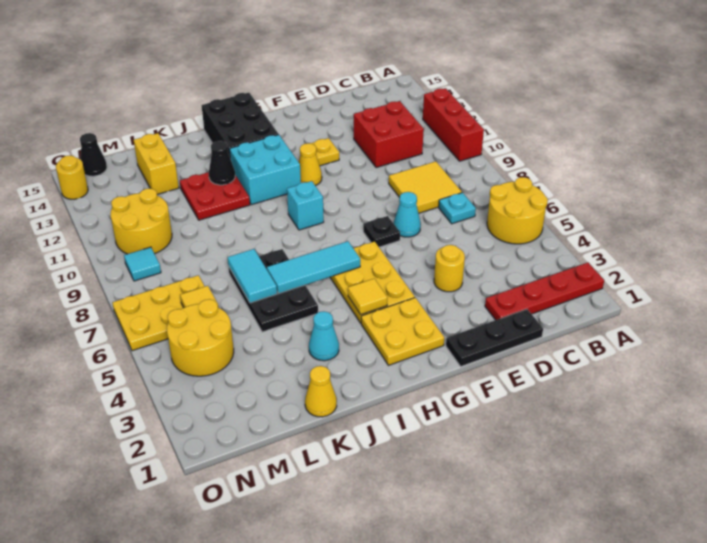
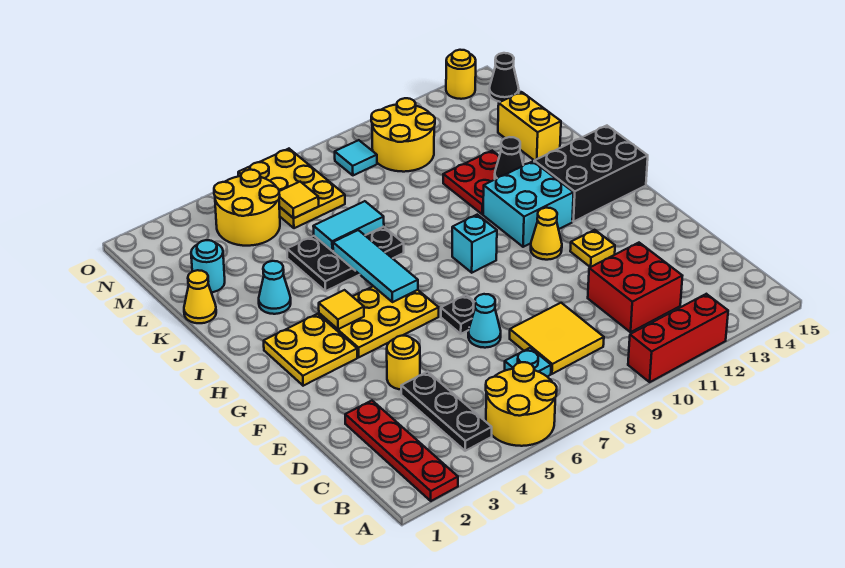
black 1x3 plate [446,309,543,366] -> black 1x3 plate moved to [401,372,492,451]
none -> cyan 1x1 round brick [191,240,225,292]
yellow 1x2 brick [134,133,179,194] -> yellow 1x2 brick turned to [498,92,561,160]

